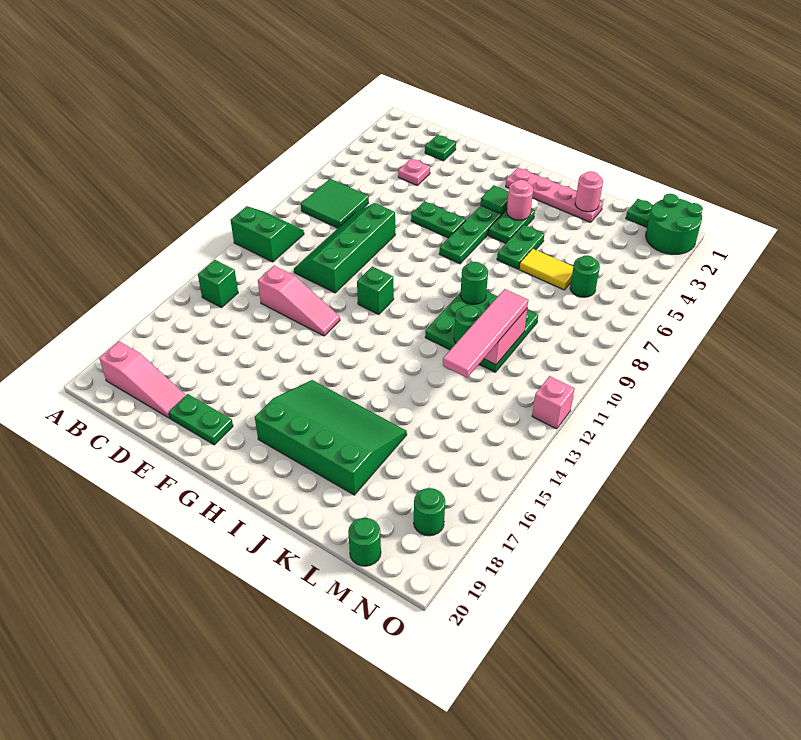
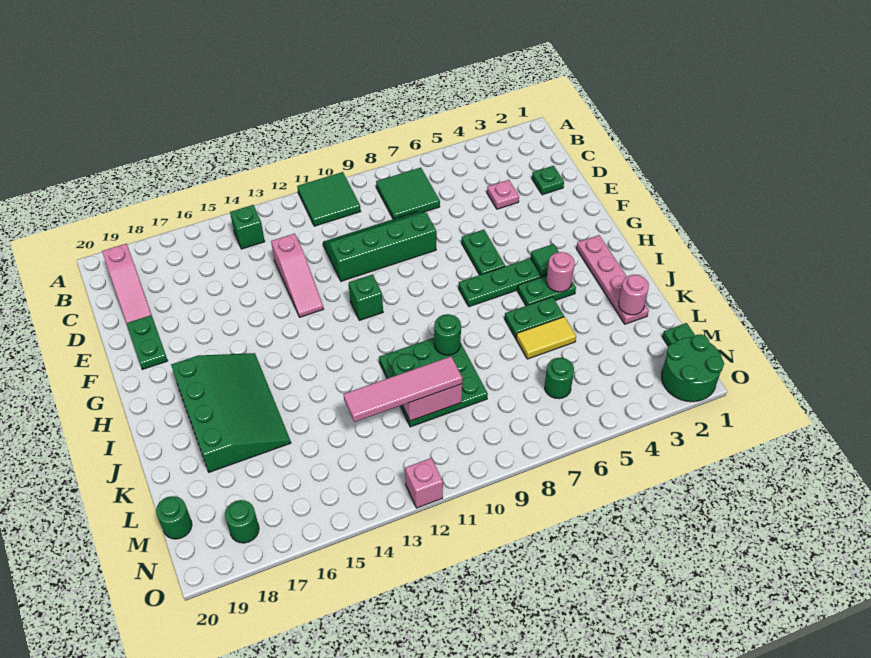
green 2x2 slope [231,206,304,262] -> green 2x2 tile [297,172,361,226]
yellow 1x2 tile [519,249,573,290] -> yellow 1x2 tile turned to [516,317,576,359]

